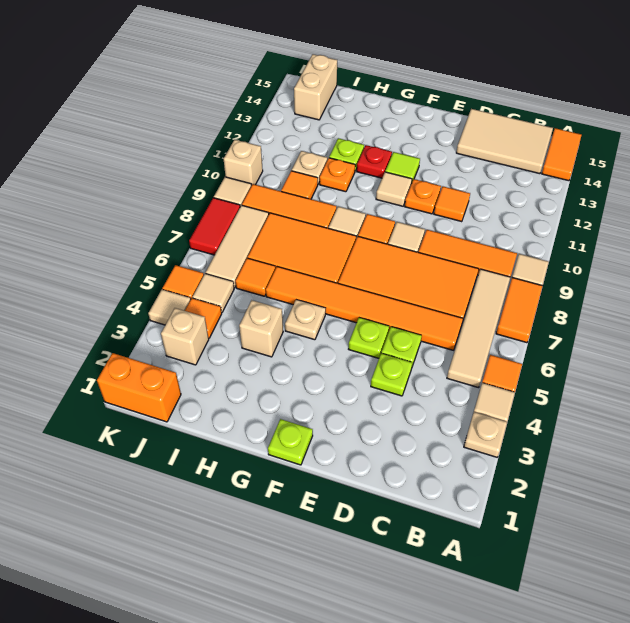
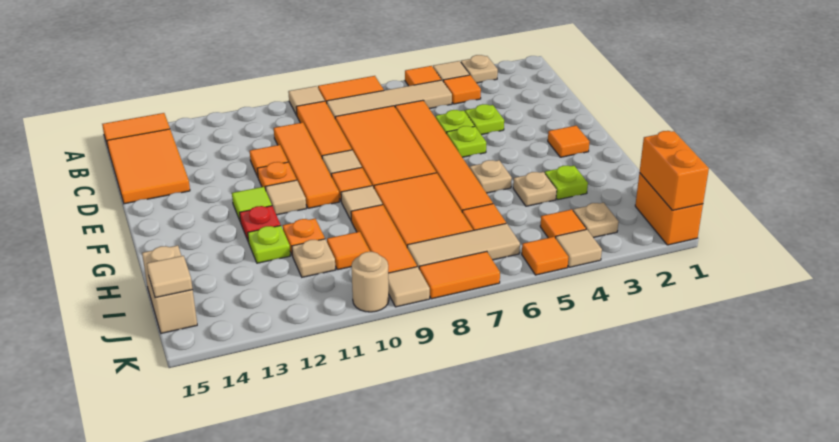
none -> orange 1x1 tile [443,75,481,104]
tan 2x3 tile [456,109,553,174] -> orange 2x3 tile [107,129,190,204]
none -> orange 1x4 tile [274,122,339,208]
lime 1x1 plate [268,419,313,465] -> lime 1x1 plate moved to [545,165,588,200]
none -> orange 1x1 tile [548,126,589,157]
tan 1x1 brick [239,300,283,357] -> tan 1x1 plate [513,172,557,206]
none -> orange 1x2 brick [640,131,709,210]
tan 1x1 brick [161,308,209,365] -> tan 1x1 plate [573,203,619,238]
tan 1x1 tile [192,274,234,312] -> tan 1x1 tile moved to [147,256,193,298]
tan 1x2 brick [294,54,337,120] -> tan 1x2 brick turned to [142,245,197,333]
red 1x2 tile [189,198,240,255] -> orange 1x2 tile [419,251,500,299]
tan 1x1 brick [224,140,263,186] -> tan 1x1 round brick [351,252,389,312]

